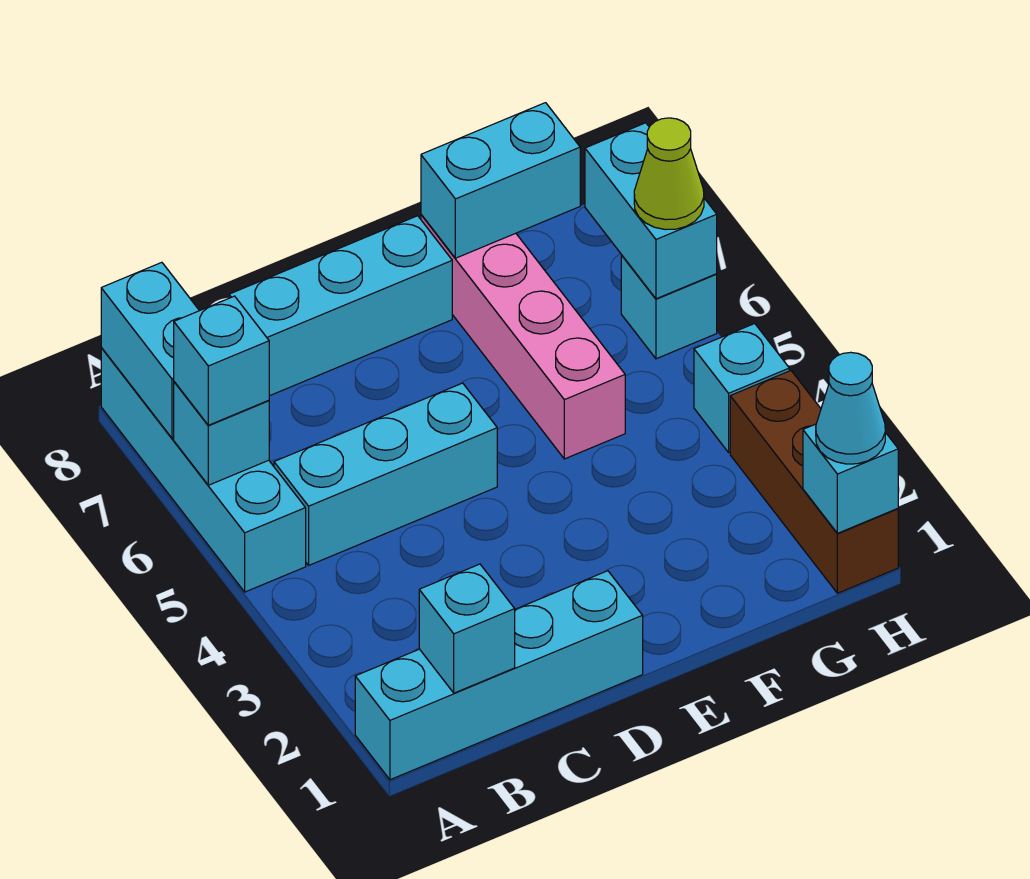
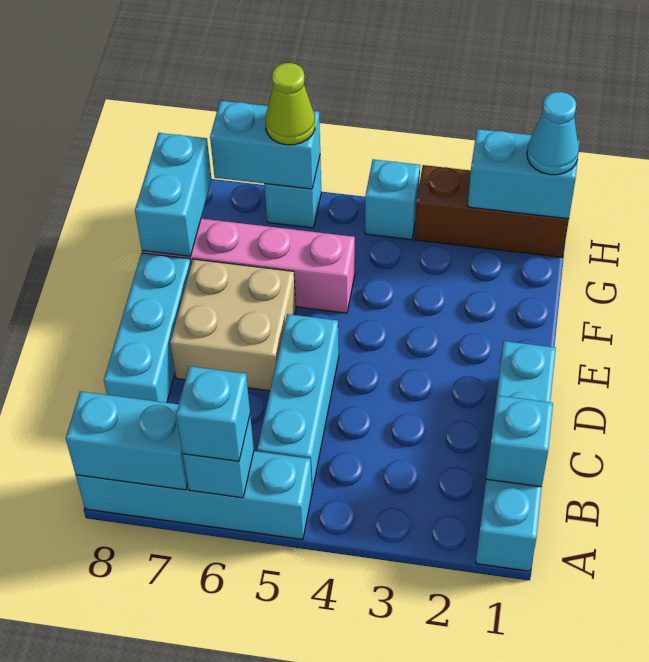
none -> tan 2x2 brick [170,259,296,391]
cyan 1x1 brick [803,424,898,533] -> cyan 1x2 brick [468,129,579,219]

